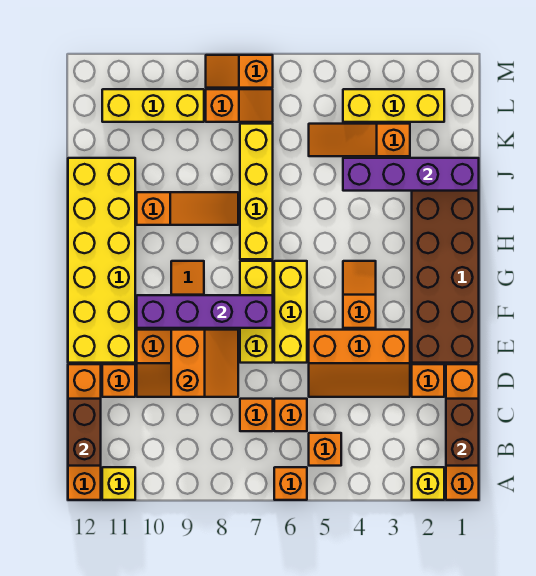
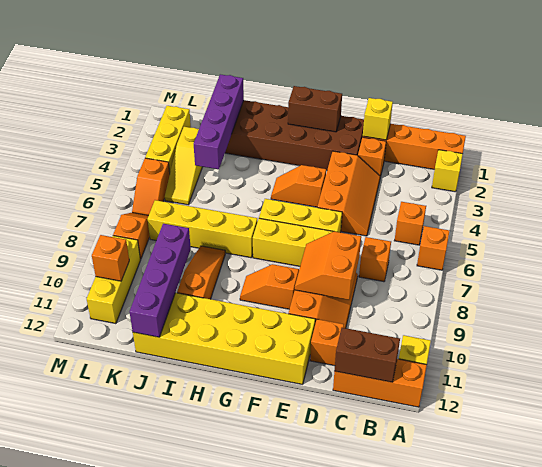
orange 1x4 brick [68,364,101,500] -> orange 1x3 brick [333,359,427,407]
brown 1x2 brick [446,399,479,466] -> brown 1x2 brick moved to [288,86,342,132]
orange 1x1 brick [274,399,307,431] -> orange 1x1 brick moved to [92,235,129,281]
none -> yellow 1x1 brick [363,98,393,140]
orange 2x2 slope [171,330,238,397] -> orange 2x2 slope turned to [295,232,361,300]
purple 1x4 brick [137,295,273,328] -> purple 1x4 brick moved to [130,224,191,337]
orange 1x3 slope [309,124,410,156] -> yellow 1x3 slope [165,127,202,205]
orange 1x2 slope [206,55,273,88] -> orange 1x2 slope moved to [132,158,170,216]

